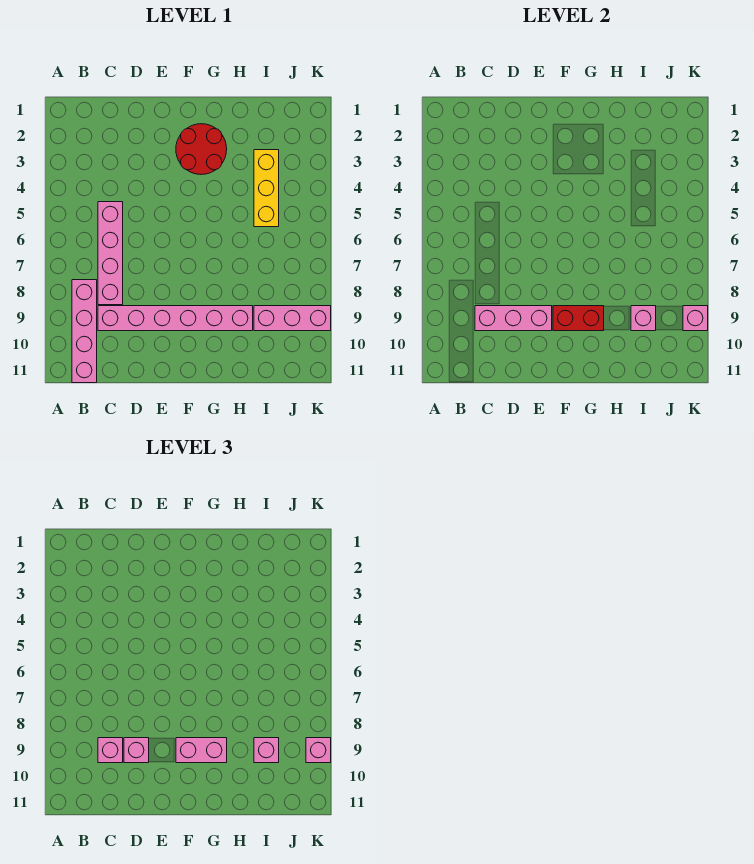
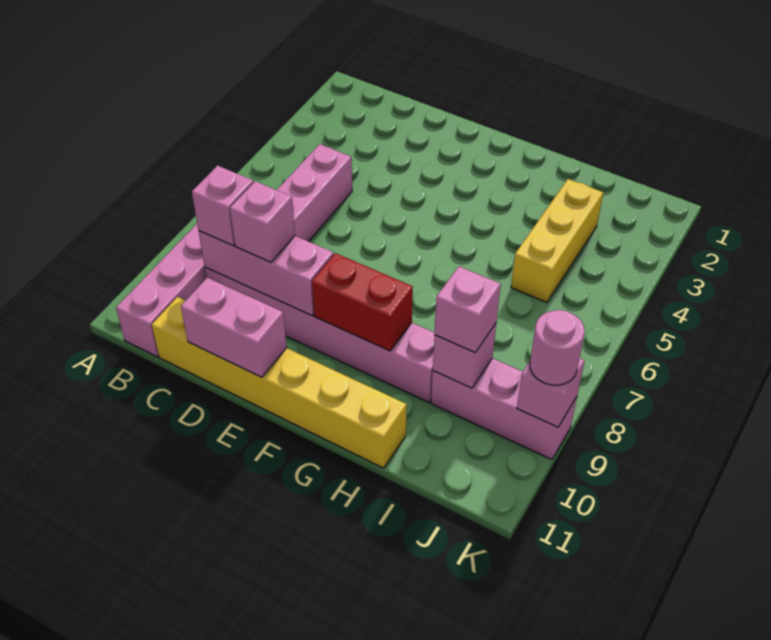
none -> yellow 1x6 brick [152,297,407,468]
red 2x2 round brick [176,124,227,175] -> none
pink 1x2 brick [176,738,227,763] -> pink 1x2 brick moved to [181,277,287,377]
pink 1x1 brick [306,738,331,763] -> pink 1x1 round brick [530,310,585,385]

